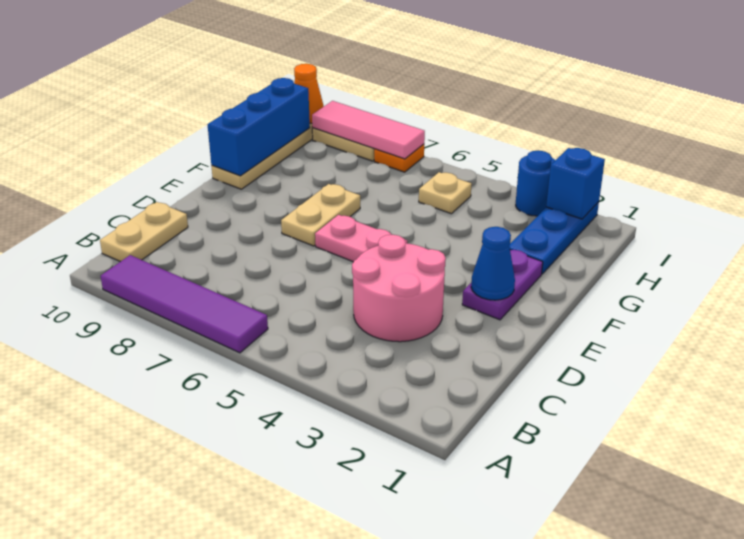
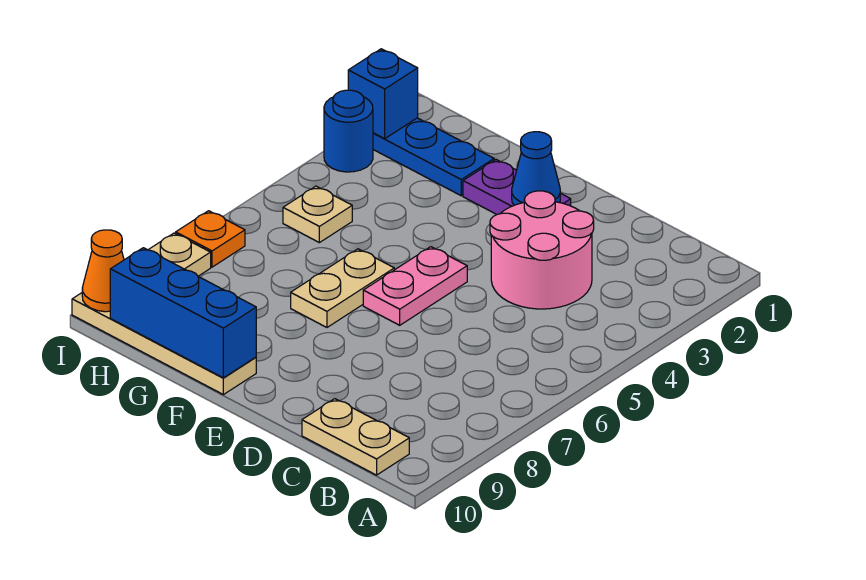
purple 1x4 tile [101,255,268,353] -> none
tan 1x2 plate [281,184,360,246] -> tan 1x2 plate turned to [291,249,394,327]
pink 1x3 tile [312,101,425,159] -> none

